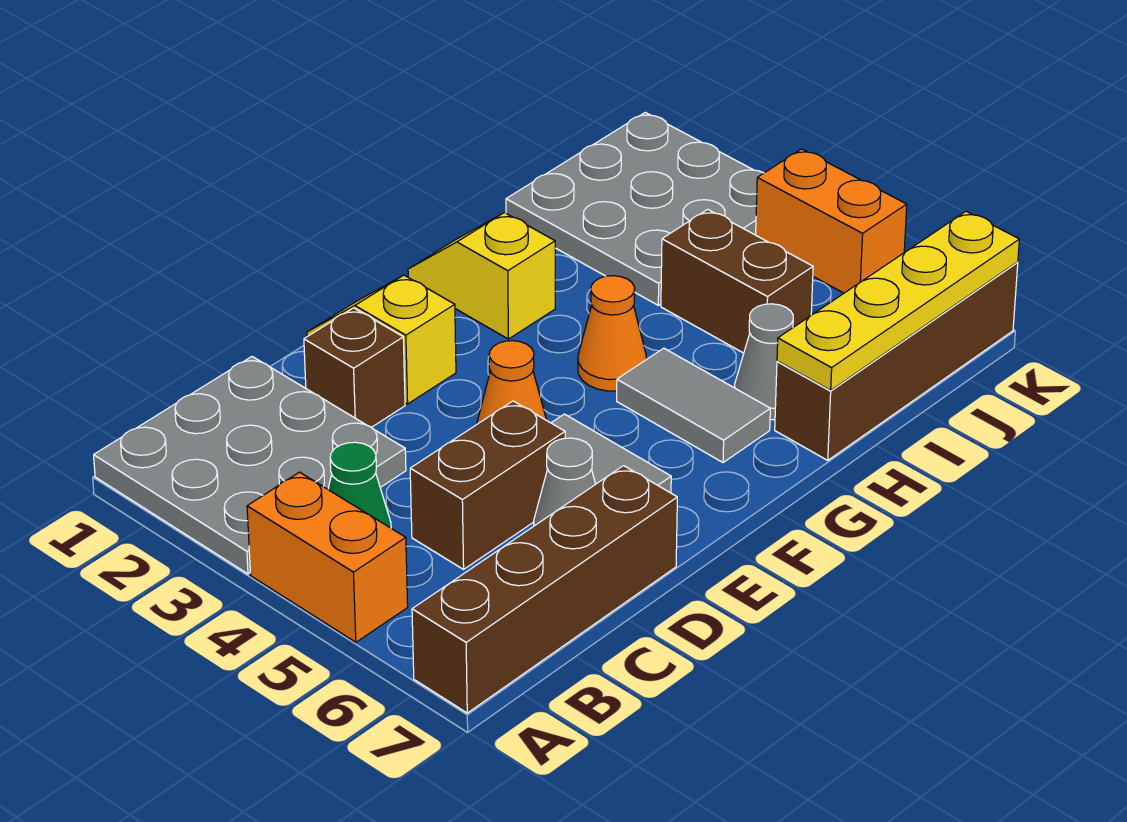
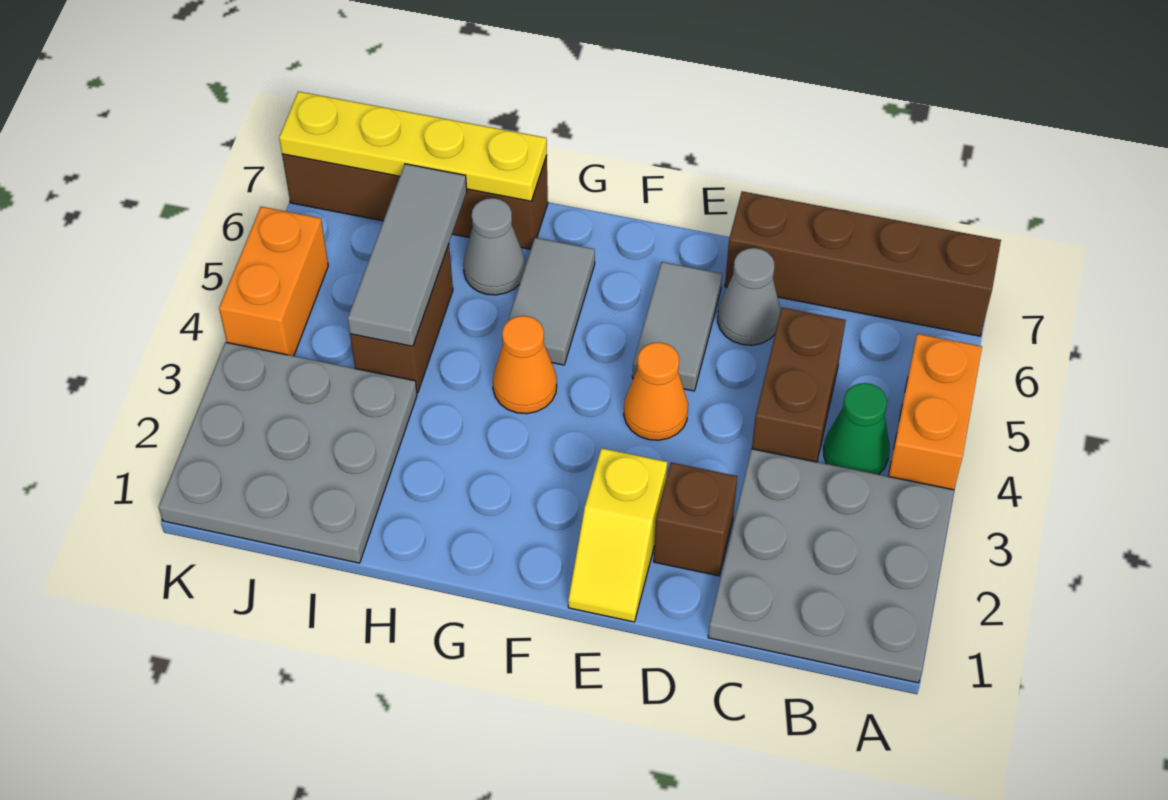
brown 1x2 brick [410,401,565,569] -> brown 1x2 brick turned to [752,308,846,462]
yellow 1x2 slope [408,213,555,339] -> none
none -> grey 1x3 tile [348,164,467,346]

